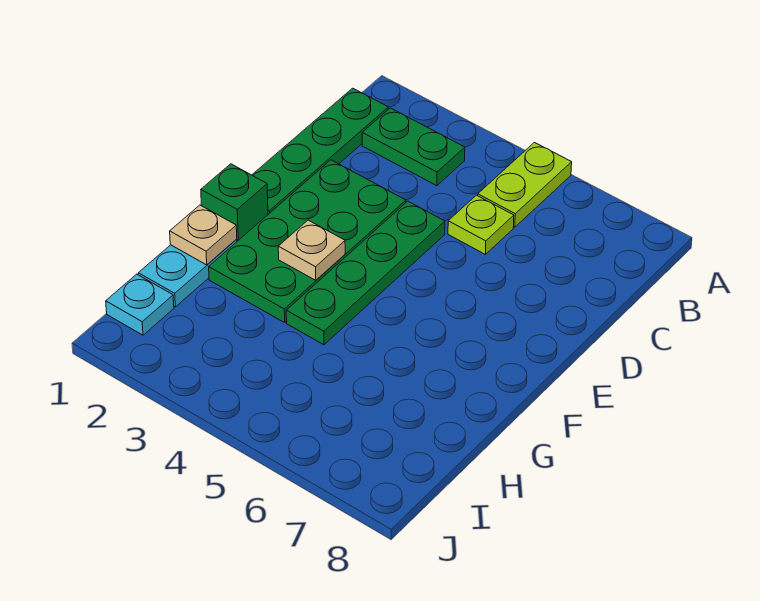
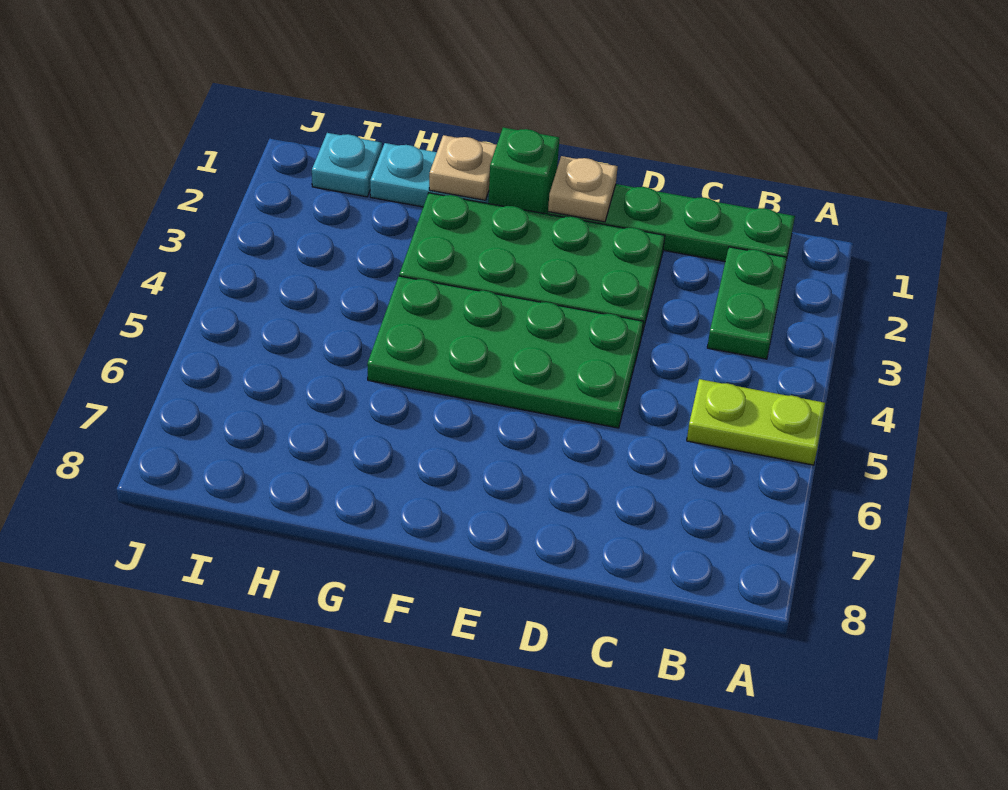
lime 1x1 plate [448,195,514,254] -> none
green 1x4 plate [286,201,445,345] -> green 2x4 plate [367,276,643,428]
tan 1x1 plate [278,220,345,280] -> tan 1x1 plate moved to [548,156,618,222]

